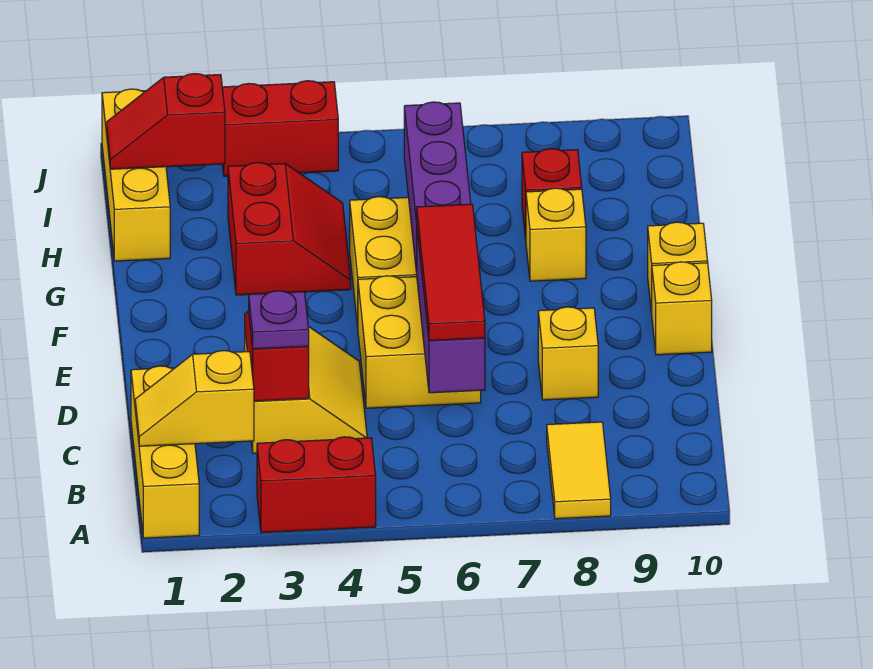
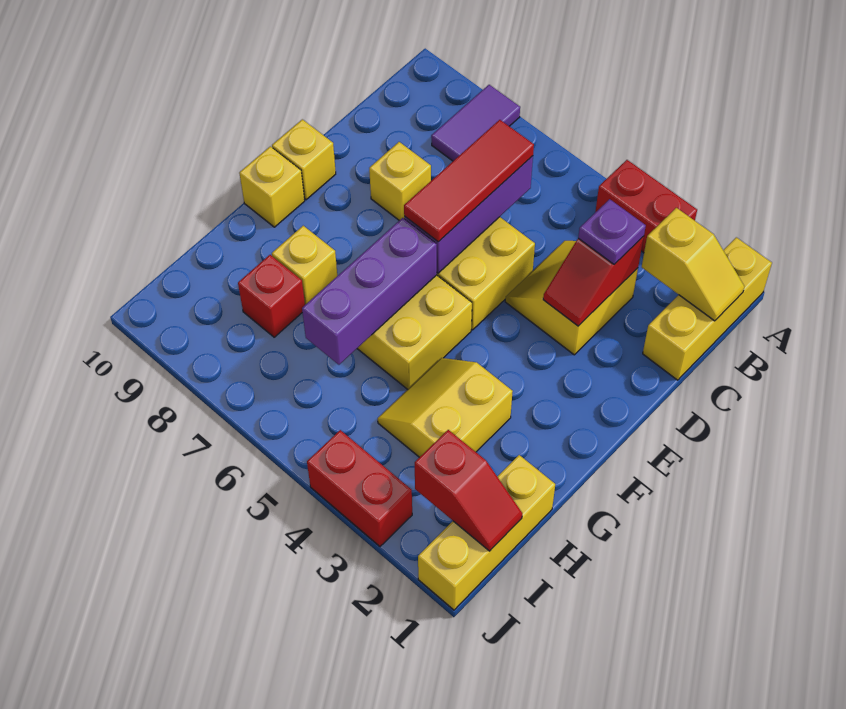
yellow 1x2 tile [547,422,611,519] -> purple 1x2 tile [431,85,520,161]
red 2x2 slope [228,163,351,295] -> yellow 2x2 slope [378,358,513,457]

